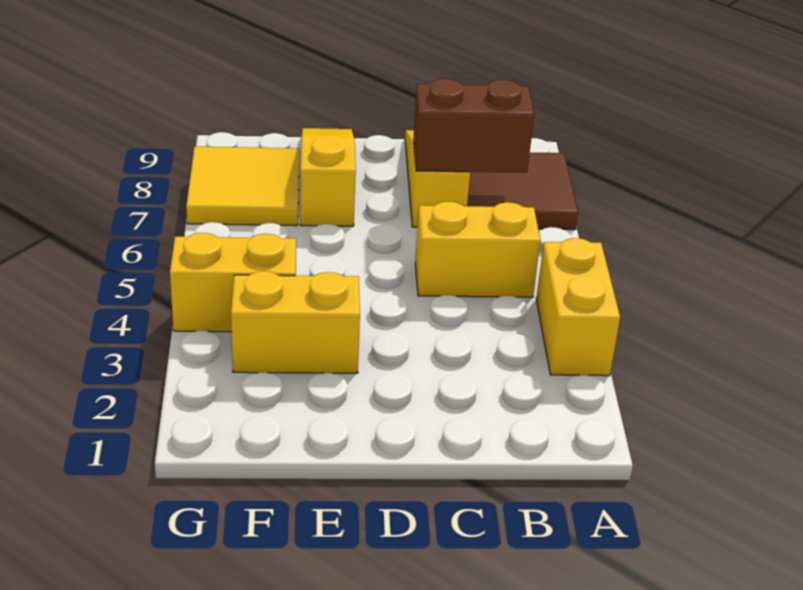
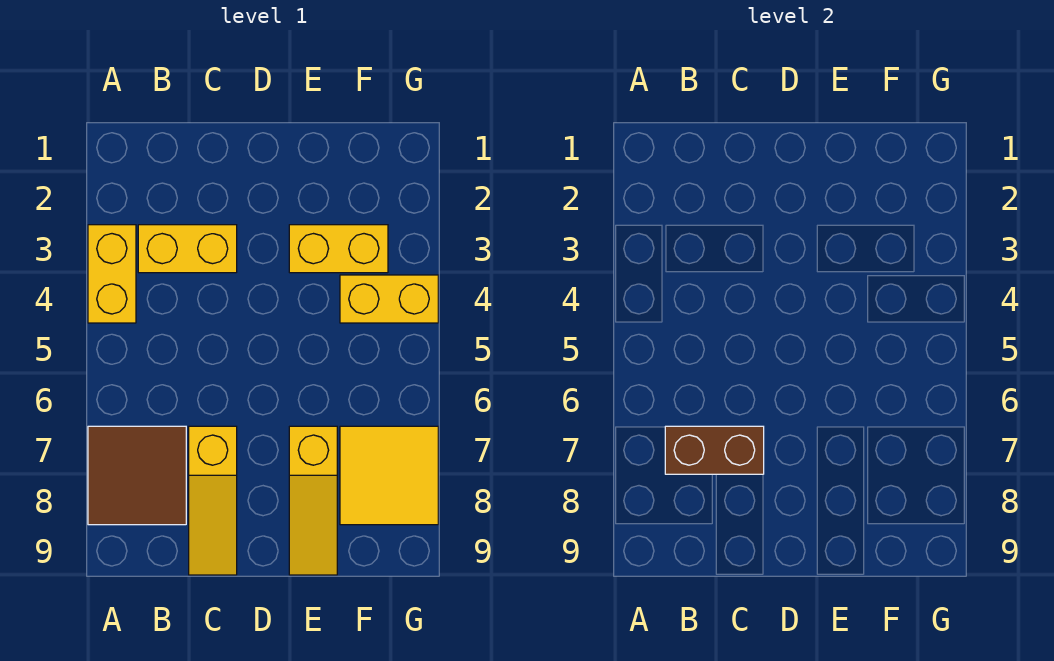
yellow 1x2 brick [415,202,541,297] -> yellow 1x2 brick moved to [138,225,237,273]

